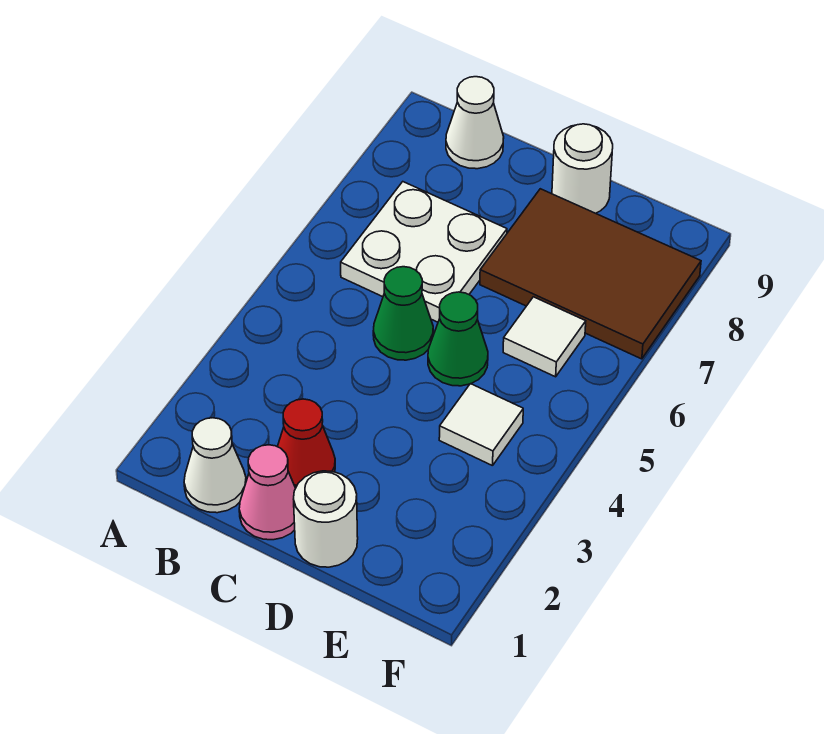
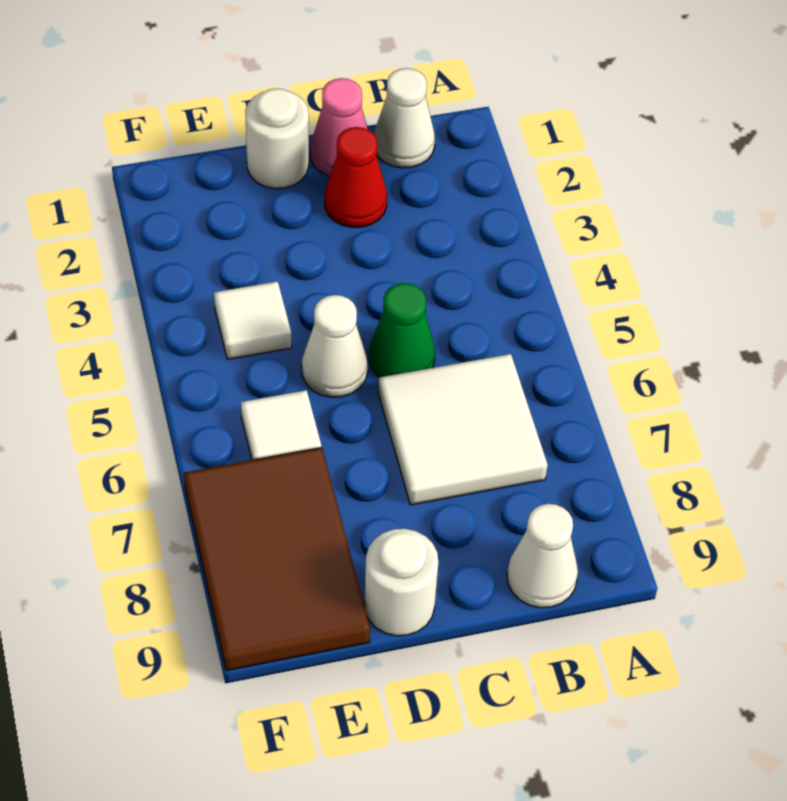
white 2x2 plate [341,182,507,322] -> white 2x2 tile [378,354,548,505]
green 1x1 cone [428,292,488,386] -> white 1x1 cone [302,295,368,397]
brown 2x3 tile [480,189,701,359] -> brown 2x3 tile turned to [184,447,370,671]

